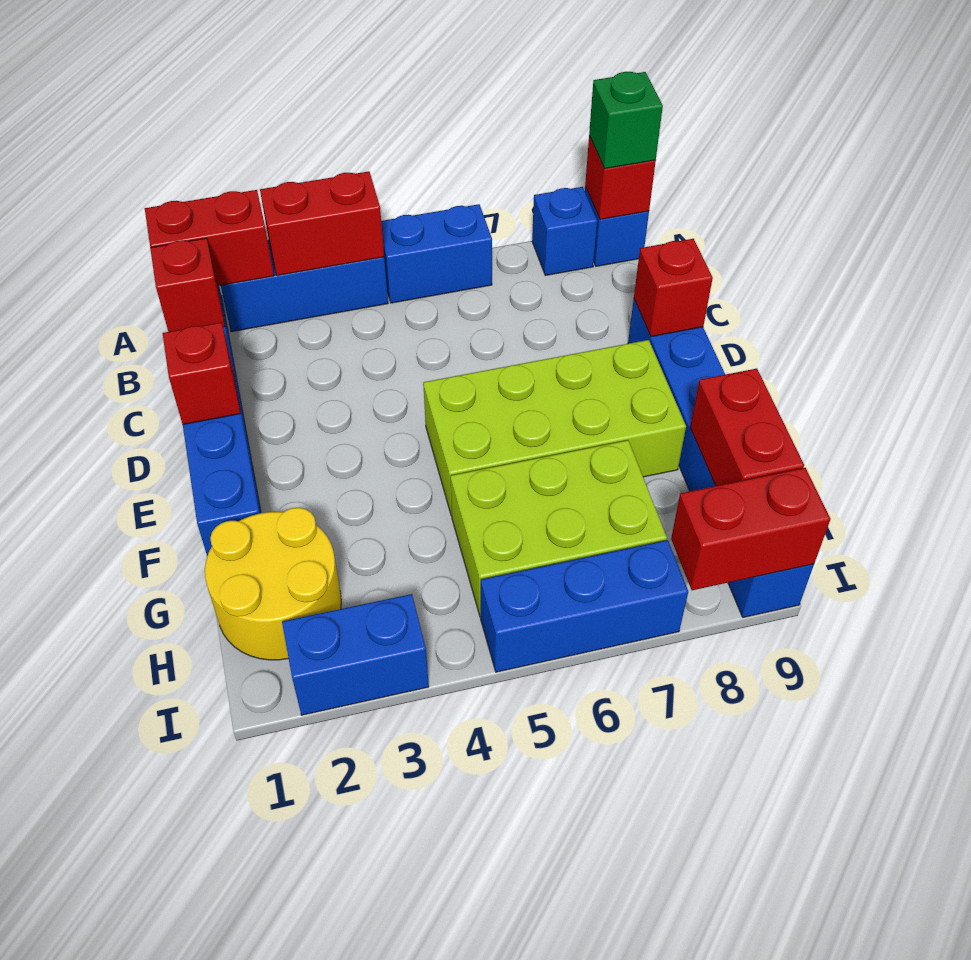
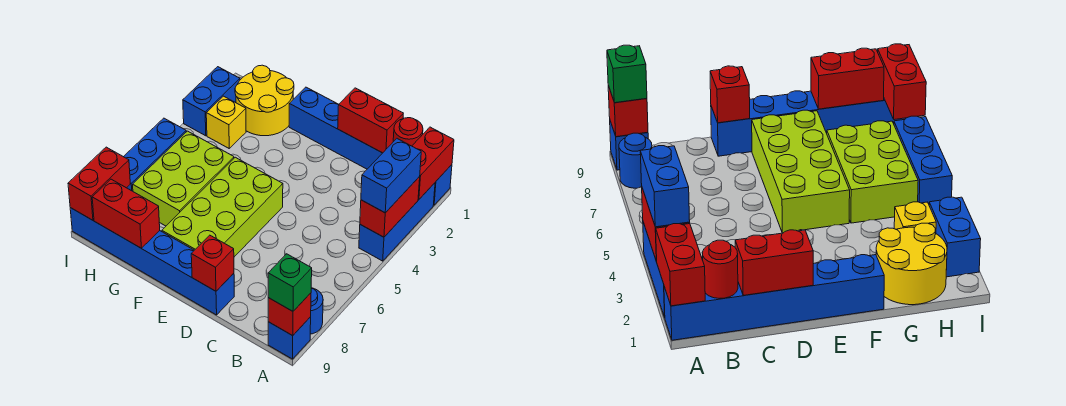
blue 1x2 brick [381,204,492,303] -> blue 1x2 brick moved to [361,139,421,213]
blue 1x1 brick [532,187,597,275] -> blue 1x1 round brick [310,288,323,334]
red 1x1 brick [150,238,225,332] -> red 1x1 round brick [393,118,423,146]
red 1x1 brick [162,322,241,424] -> red 1x2 brick [338,88,403,153]
none -> yellow 1x1 brick [206,96,246,148]

